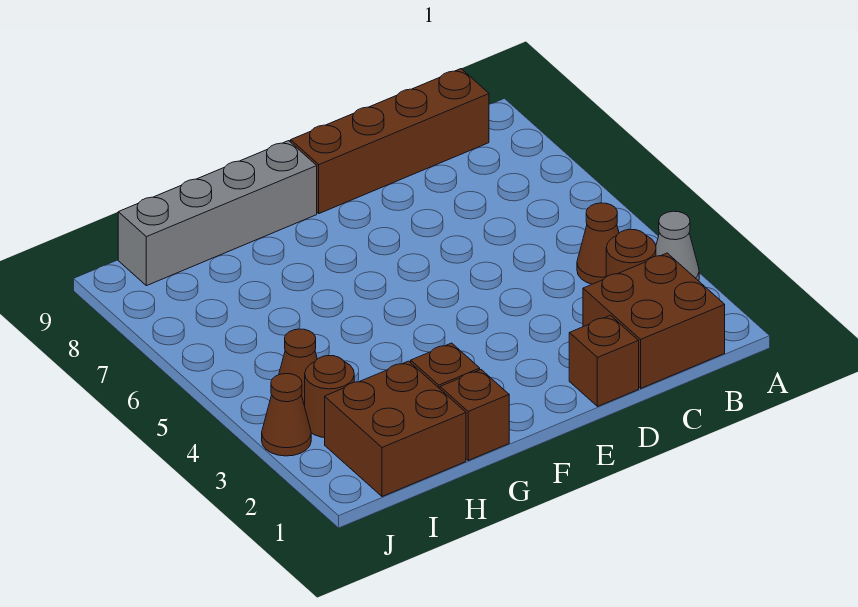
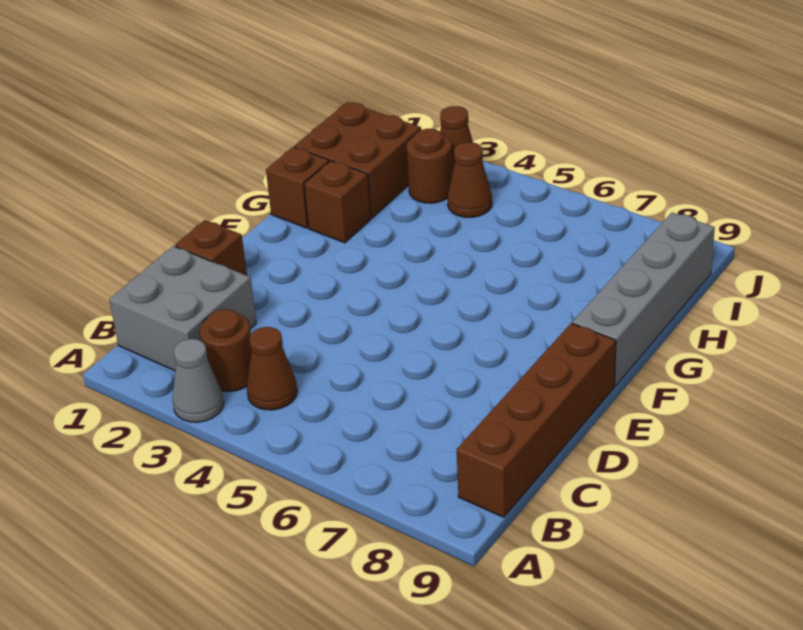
brown 2x2 brick [583,253,725,388] -> grey 2x2 brick [109,246,256,371]

